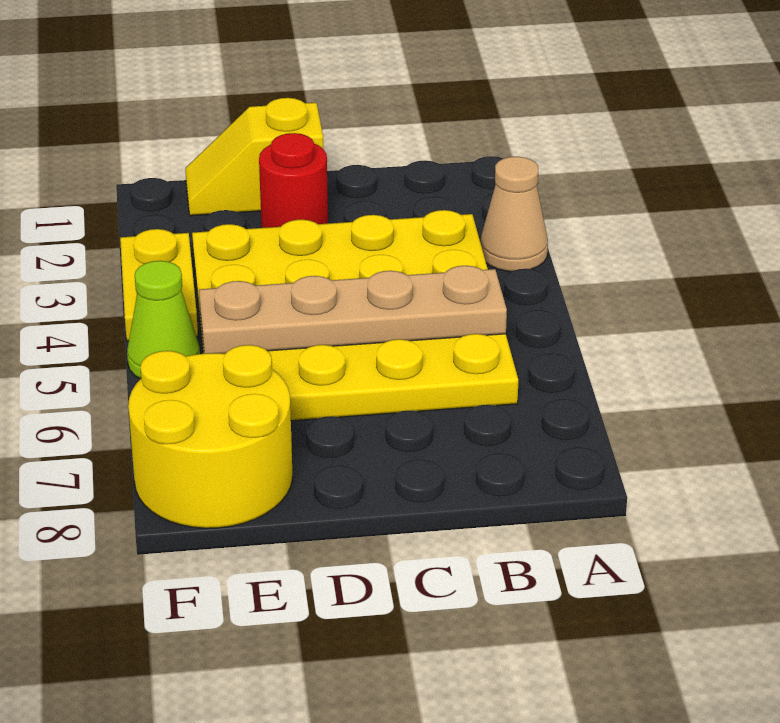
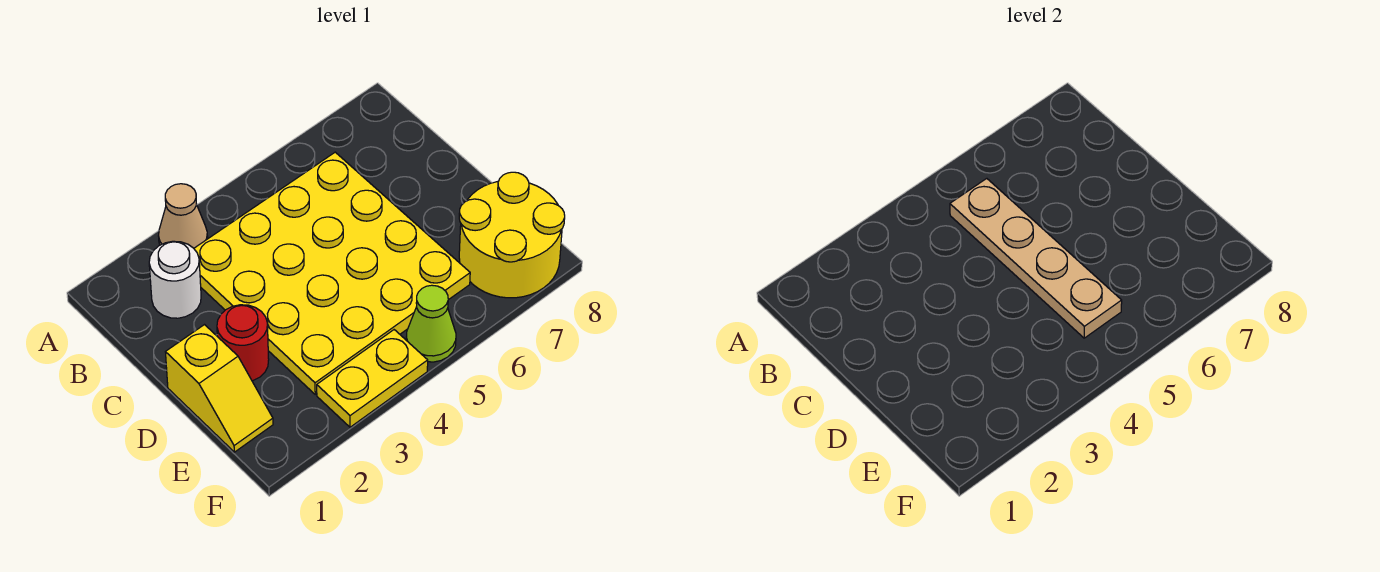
none -> white 1x1 round brick [149,241,201,318]

